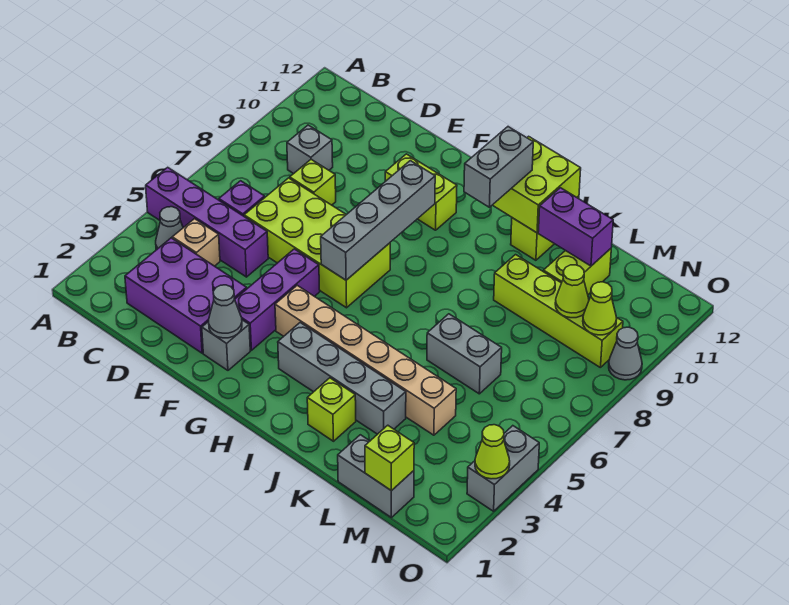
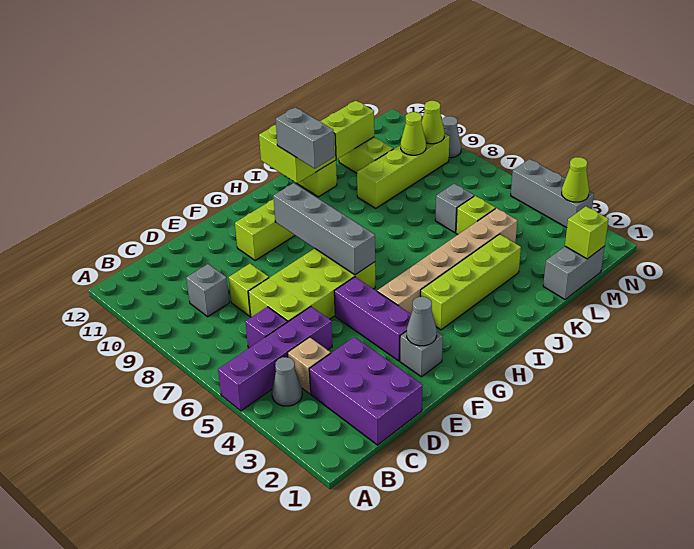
purple 2x3 brick [125,238,247,353] -> purple 2x3 brick turned to [309,337,423,445]
grey 1x4 brick [278,323,406,434] -> lime 1x4 brick [420,234,521,330]
lime 1x1 brick [307,378,356,441] -> lime 1x1 brick moved to [456,196,496,234]
grey 1x2 brick [427,314,502,394] -> grey 1x1 brick [435,184,474,233]
purple 1x2 brick [538,188,613,266] -> lime 1x2 brick [320,101,374,159]
grey 1x2 brick [467,426,539,511] -> grey 1x3 brick [511,159,594,228]

